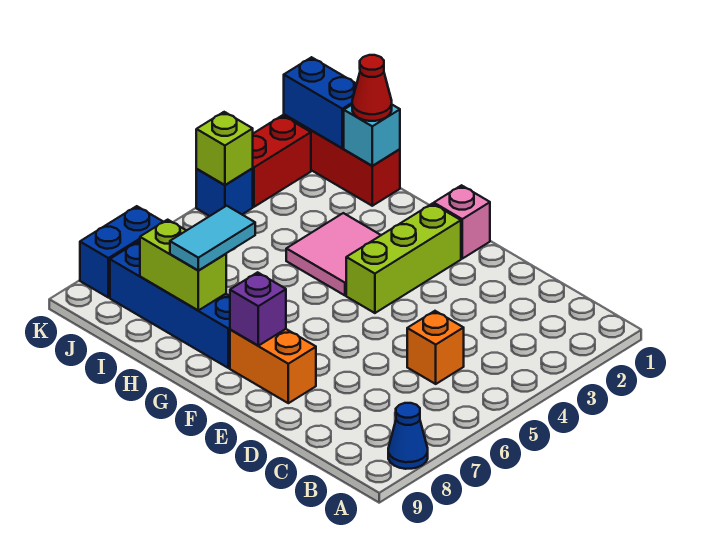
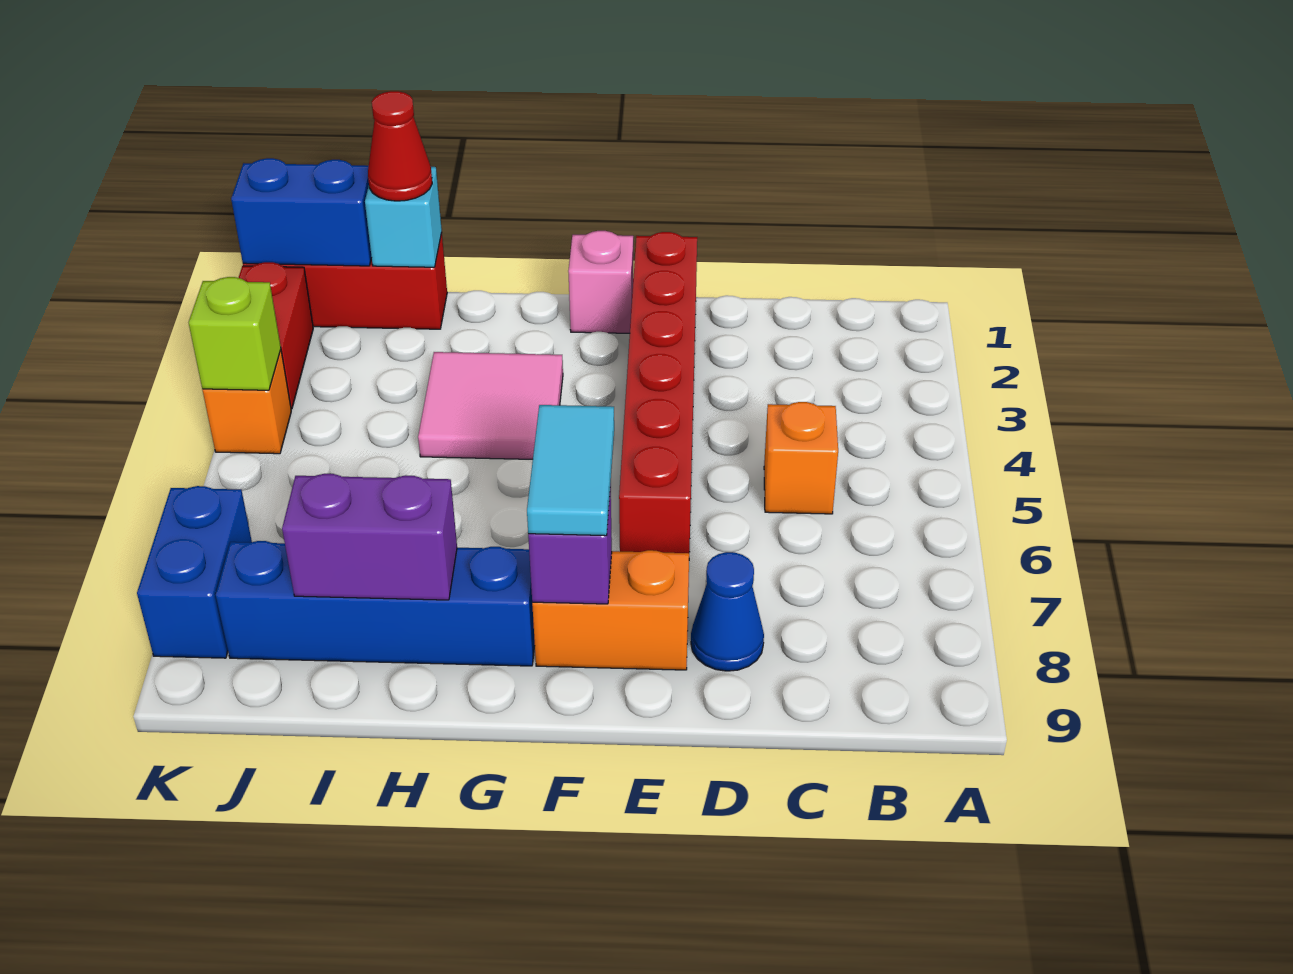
blue 1x1 cone [388,403,428,469] -> blue 1x1 cone moved to [691,552,764,671]
none -> red 1x6 brick [619,232,697,553]
lime 1x3 brick [346,204,461,313] -> none
cyan 1x2 tile [170,206,255,270] -> cyan 1x2 tile moved to [527,405,614,536]
lime 1x2 brick [140,220,226,310] -> purple 1x2 brick [282,474,457,600]
blue 1x1 brick [196,169,253,216] -> orange 1x1 brick [203,350,291,454]

